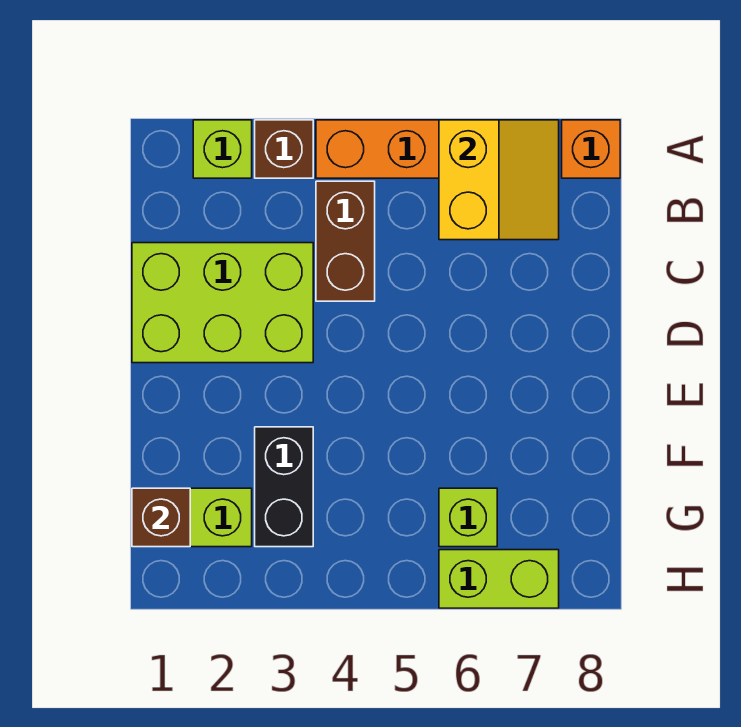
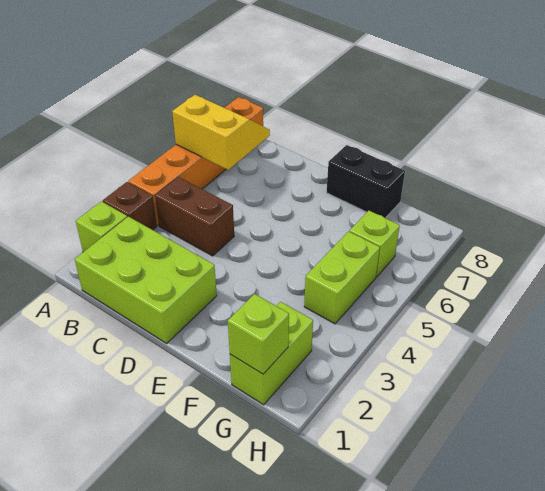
lime 2x3 brick [132,243,313,363] -> lime 2x3 brick turned to [75,217,217,343]
black 1x2 brick [255,427,313,547] -> black 1x2 brick moved to [327,145,405,218]
brown 1x1 brick [132,488,190,547] -> lime 1x1 brick [228,294,289,374]
lime 1x2 brick [439,550,559,608] -> lime 1x2 brick moved to [304,232,380,324]

